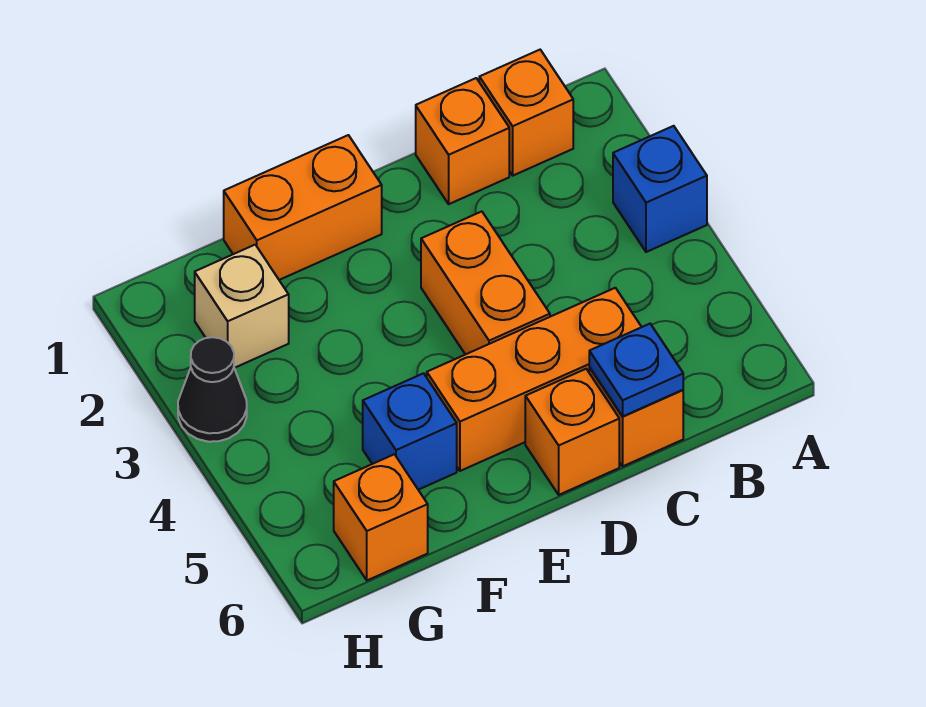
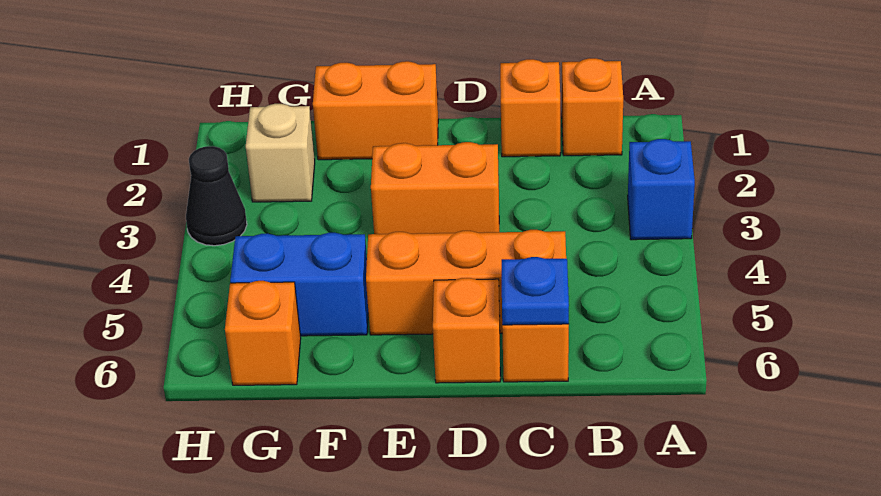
orange 1x2 brick [421,212,550,355] -> orange 1x2 brick turned to [371,142,499,234]
blue 1x1 brick [363,373,457,490] -> blue 1x2 brick [230,233,368,336]

